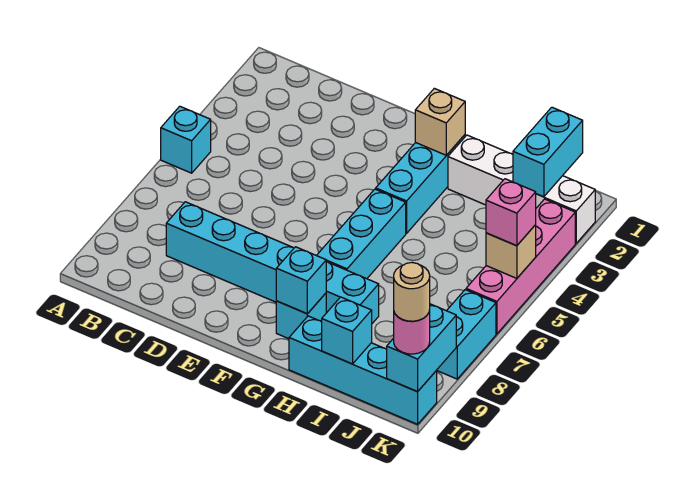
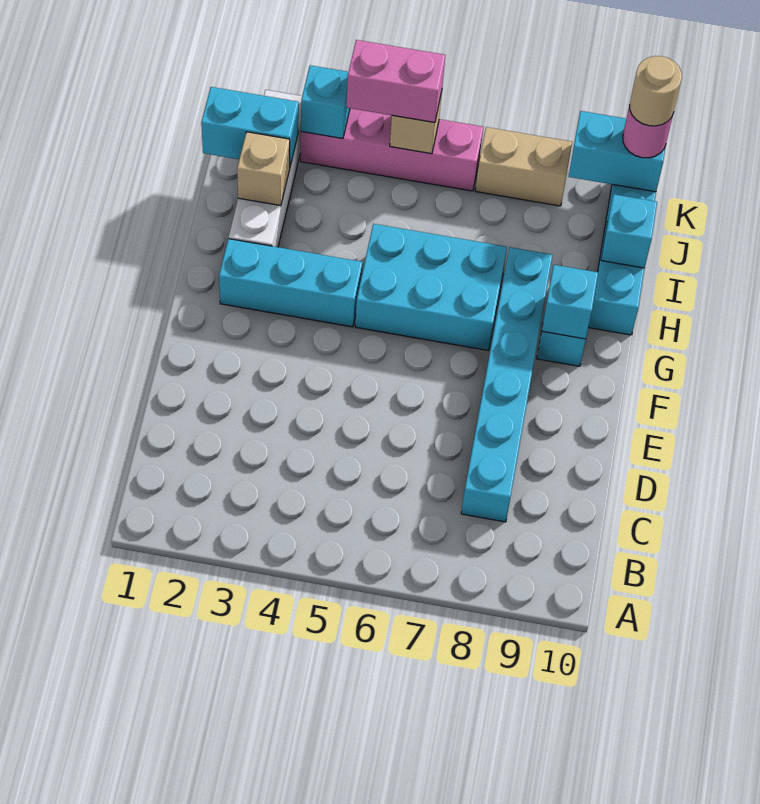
cyan 1x1 brick [161,106,211,173] -> cyan 1x1 brick moved to [301,65,350,139]
tan 1x1 brick [415,88,465,155] -> tan 1x1 brick moved to [237,132,290,206]
cyan 1x3 brick [317,189,406,279] -> cyan 2x3 brick [355,224,507,351]
pink 1x1 brick [486,179,536,246] -> pink 1x2 brick [347,40,445,123]
cyan 1x2 brick [437,290,496,379] -> tan 1x2 brick [475,127,572,206]

